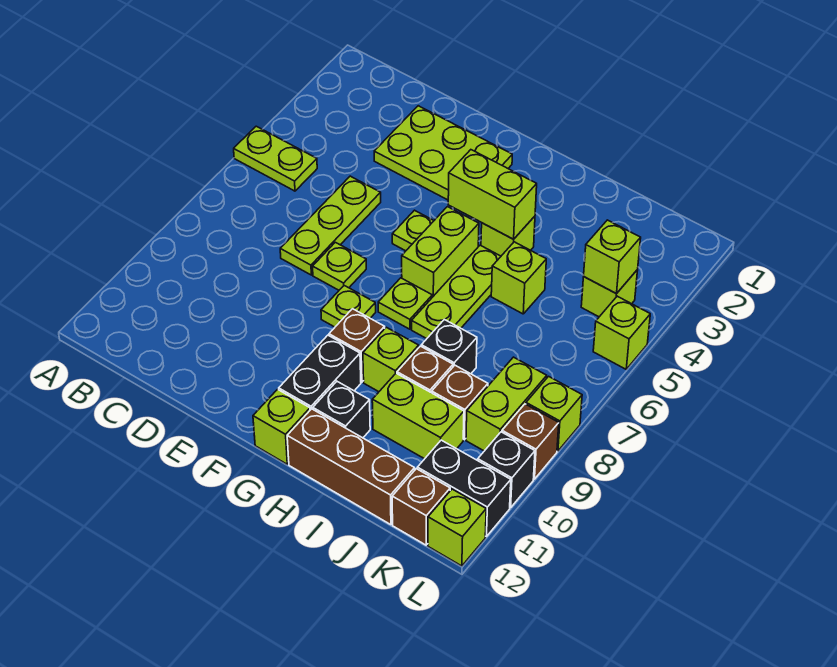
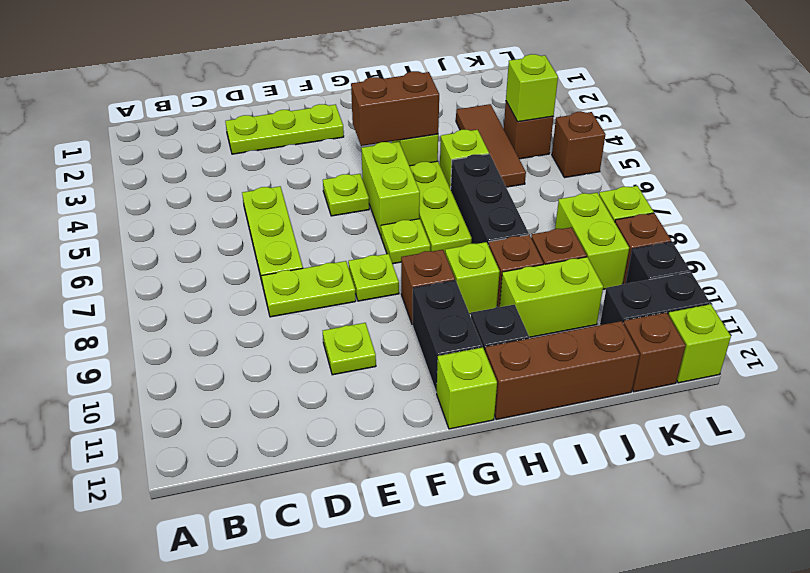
lime 1x2 plate [234,126,317,191] -> lime 1x2 plate moved to [262,261,356,317]
lime 2x3 plate [374,106,512,200] -> lime 1x3 plate [225,104,344,154]
lime 1x1 plate [313,242,366,290] -> lime 1x1 plate moved to [323,323,376,375]
lime 1x2 brick [448,150,537,239] -> brown 1x2 brick [351,71,439,146]
black 1x1 brick [421,319,477,374] -> black 1x3 brick [451,154,529,245]
none -> brown 1x3 tile [456,104,526,187]
lime 1x1 brick [581,270,638,317] -> brown 1x1 brick [504,102,553,159]
lime 1x1 brick [593,296,650,369] -> brown 1x1 brick [552,112,605,178]

